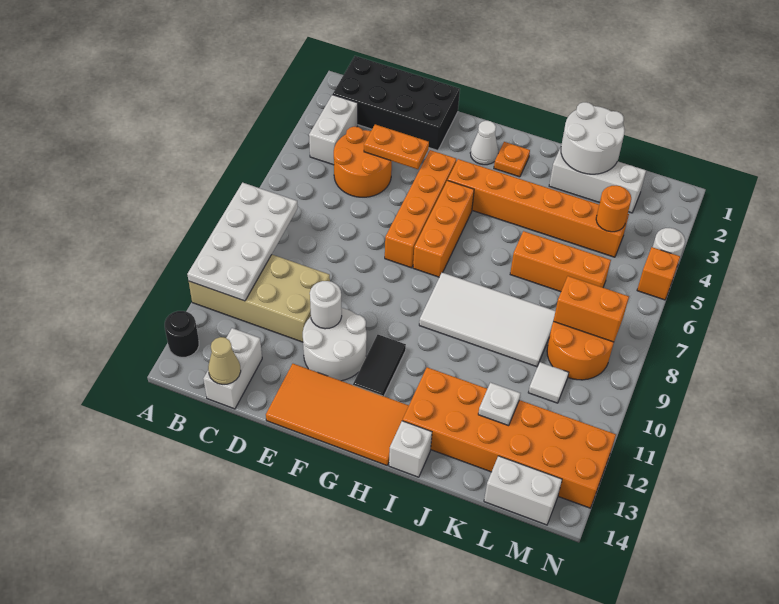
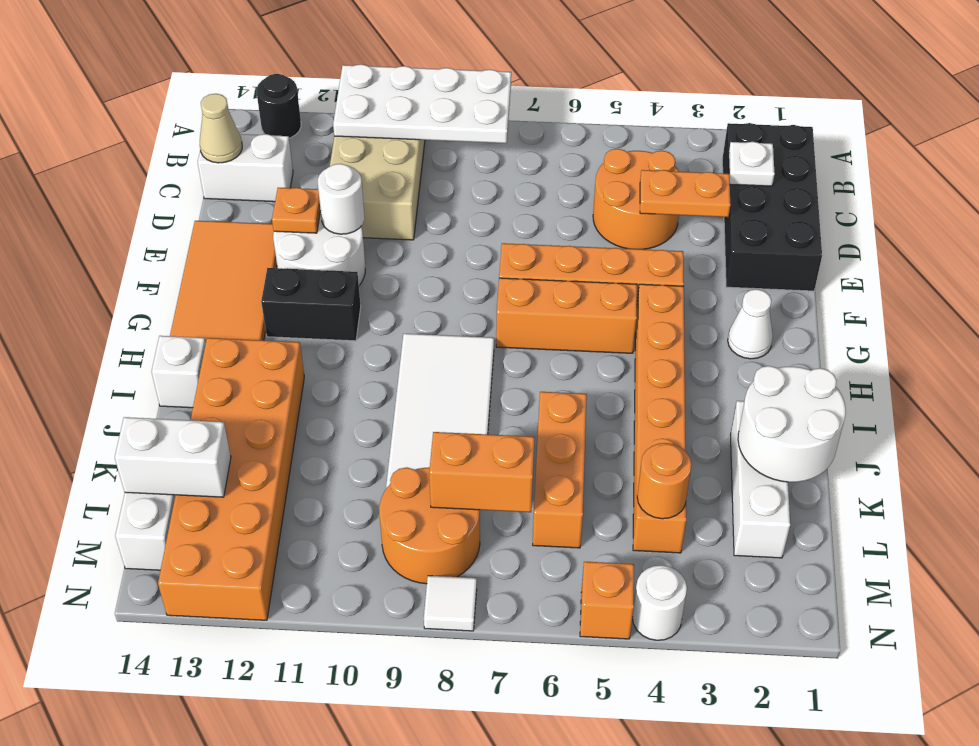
white 1x2 brick [309,95,358,165] -> white 1x2 brick moved to [115,417,231,497]
orange 1x2 plate [364,124,429,169] -> orange 1x2 plate turned to [640,170,730,217]
black 1x2 tile [353,335,406,396] -> black 1x2 brick [261,268,361,341]
orange 1x1 plate [494,142,530,177] -> orange 1x1 plate moved to [272,188,321,233]
white 1x1 plate [478,383,521,426] -> white 1x1 plate moved to [729,142,775,186]
orange 1x2 brick [554,276,629,342] -> orange 1x2 brick turned to [429,432,535,512]
white 1x1 tile [528,362,569,403] -> white 1x1 tile moved to [424,576,477,631]

